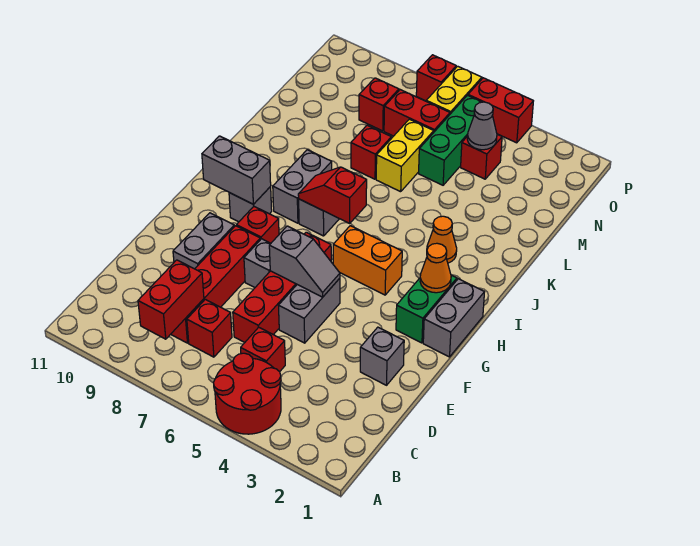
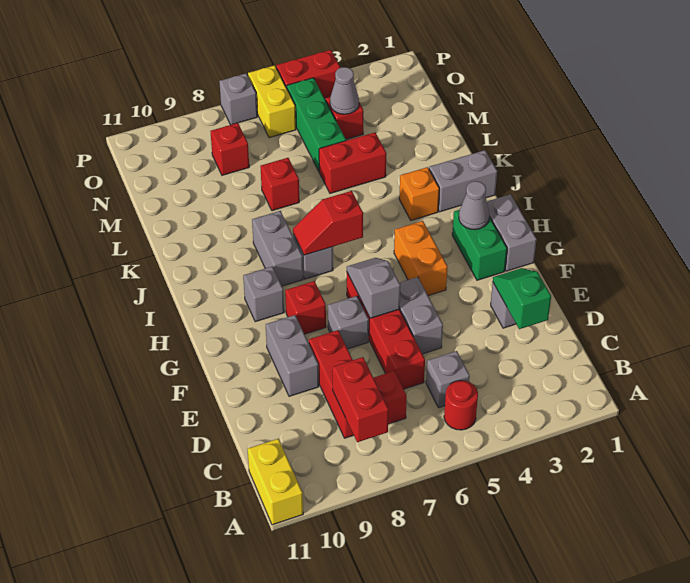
red 2x2 round brick [213,353,281,434] -> red 1x1 round brick [444,380,478,430]
red 1x1 brick [241,327,285,372] -> grey 1x1 brick [426,351,470,408]
red 1x4 brick [171,226,260,343] -> red 1x3 brick [309,330,354,438]
none -> green 1x2 slope [493,268,551,329]
grey 1x2 slope [269,226,340,297] -> grey 1x2 slope turned to [347,258,400,318]
orange 1x1 cone [420,243,451,293] -> grey 1x1 cone [459,181,489,230]
orange 1x2 brick [333,226,402,295] -> orange 1x2 brick turned to [394,221,448,296]
grey 1x2 brick [202,136,271,204] -> grey 1x2 brick moved to [429,150,497,212]
orange 1x1 cone [427,216,457,263] -> orange 1x1 brick [399,167,439,220]
yellow 1x2 brick [376,119,434,192] -> yellow 1x2 brick moved to [248,439,303,525]
red 1x2 brick [384,90,450,136] -> red 1x2 brick moved to [319,132,386,193]
red 1x1 brick [416,55,456,101] -> grey 1x1 brick [219,73,257,125]

